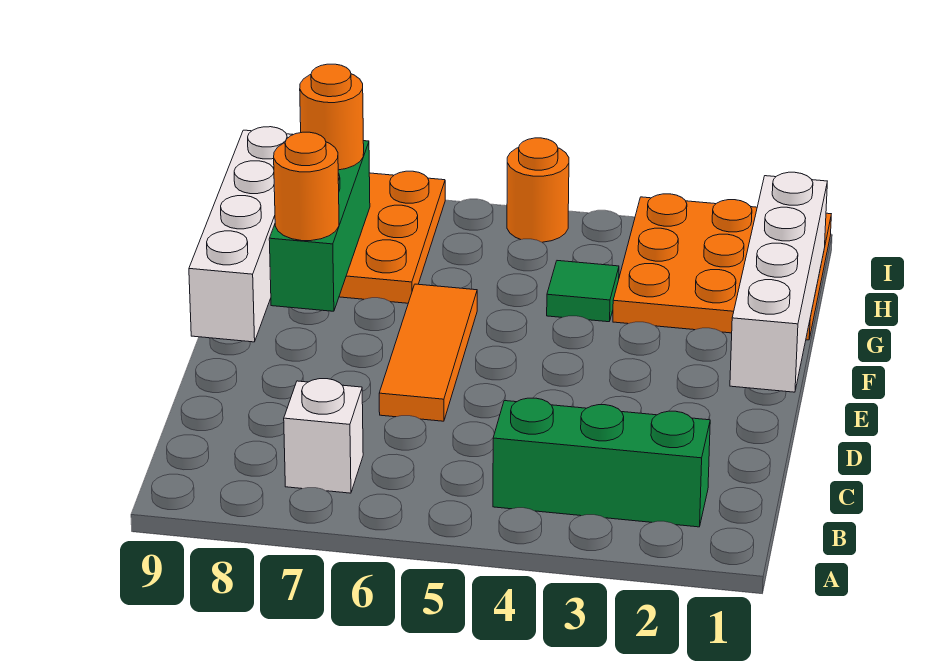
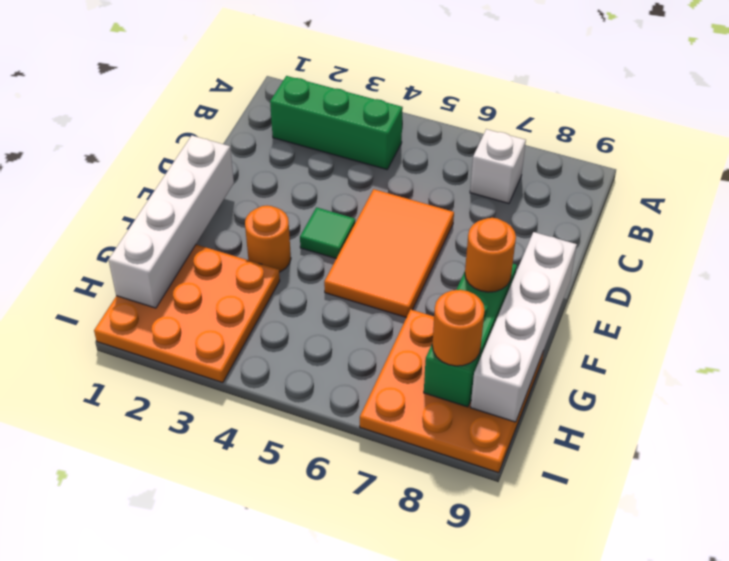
orange 1x3 tile [379,284,477,421] -> orange 2x3 tile [324,189,454,318]
green 1x1 tile [547,261,619,322] -> green 1x1 tile moved to [300,207,355,259]
orange 1x1 round brick [507,138,569,242] -> orange 1x1 round brick moved to [245,206,291,272]

